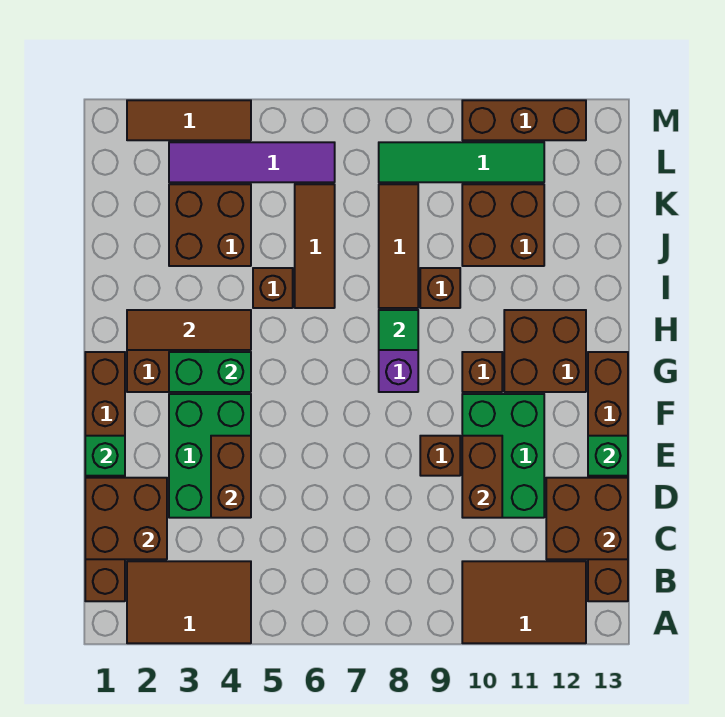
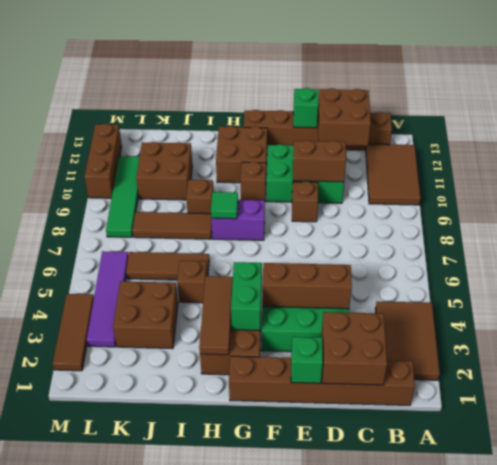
brown 1x2 brick [211,436,251,518] -> brown 1x3 brick [262,263,352,309]

